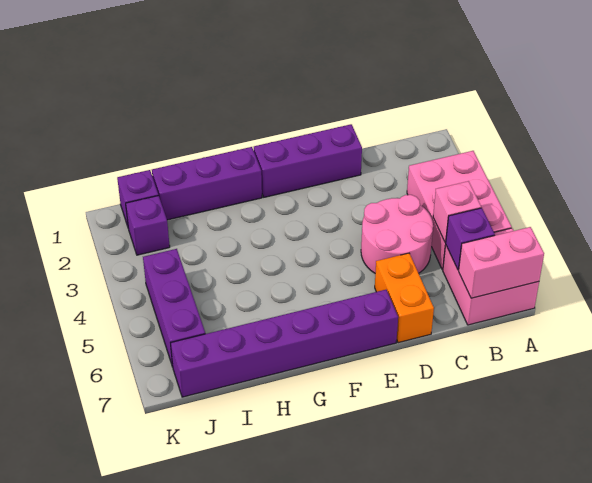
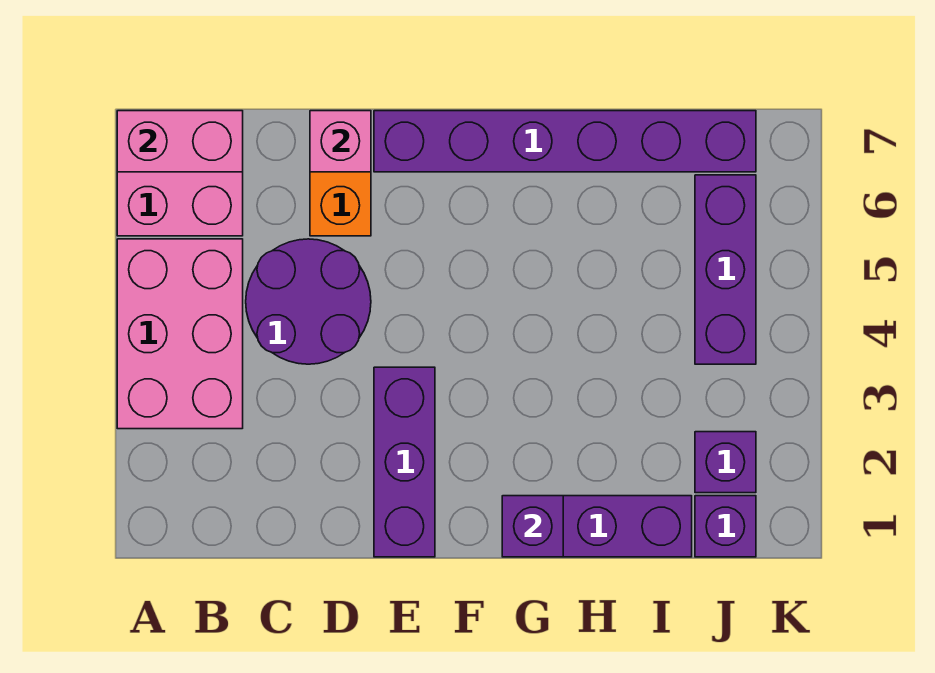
pink 1x1 brick [433,181,481,242] -> pink 1x1 brick moved to [310,111,371,172]
purple 1x1 brick [445,208,495,270] -> purple 1x1 brick moved to [502,496,563,557]
pink 2x2 round brick [361,195,433,273] -> purple 2x2 round brick [246,239,371,364]
purple 1x3 brick [254,124,362,197] -> purple 1x3 brick turned to [374,367,435,557]

